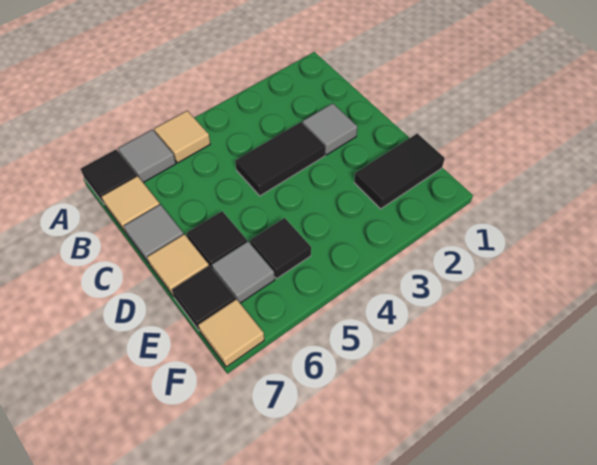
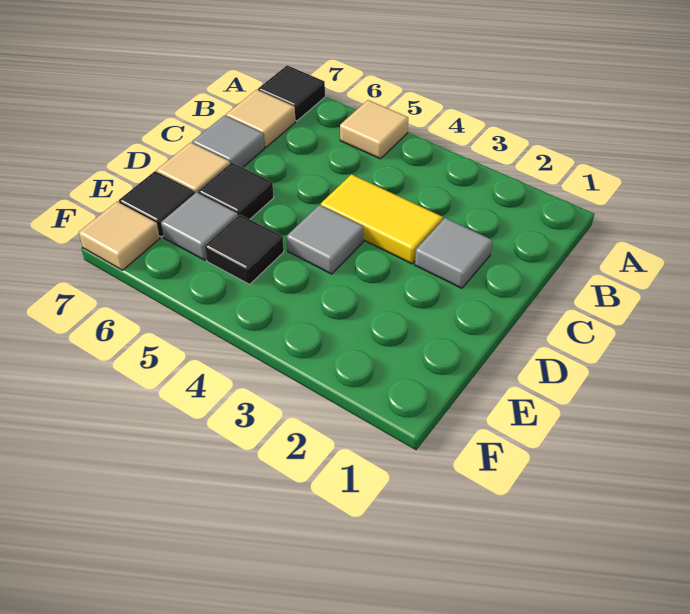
grey 1x1 tile [118,130,176,183] -> grey 1x1 tile moved to [287,205,363,274]
black 1x2 tile [235,122,325,196] -> yellow 1x2 tile [321,174,443,264]
black 1x2 tile [354,134,445,209] -> none

